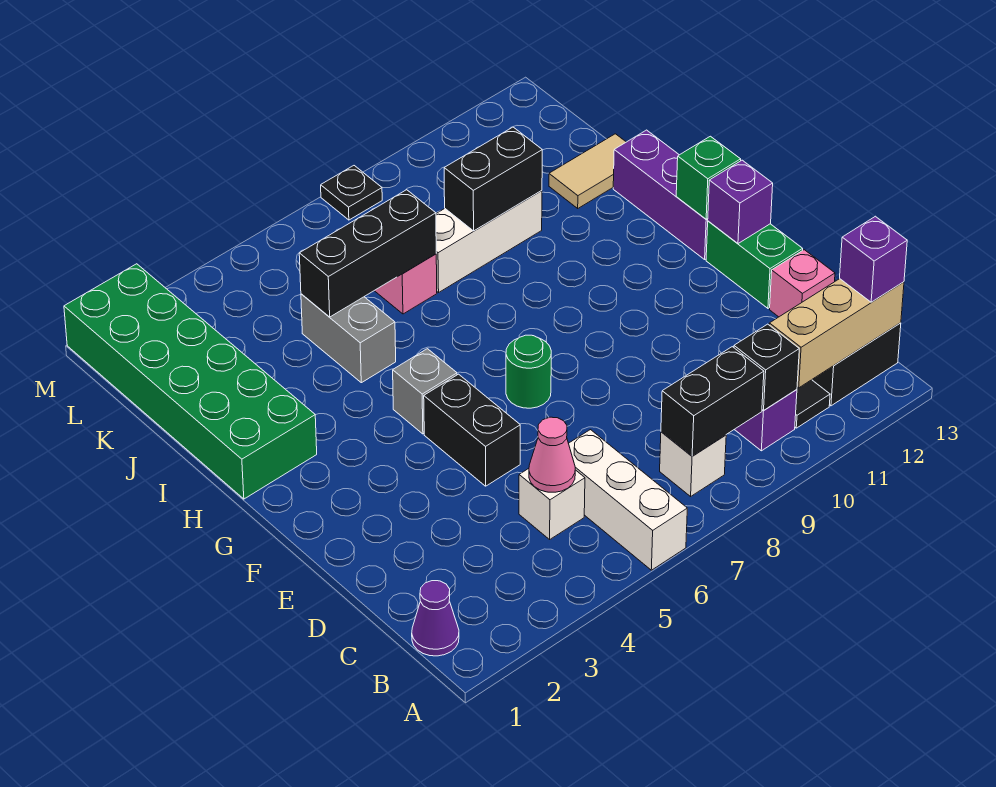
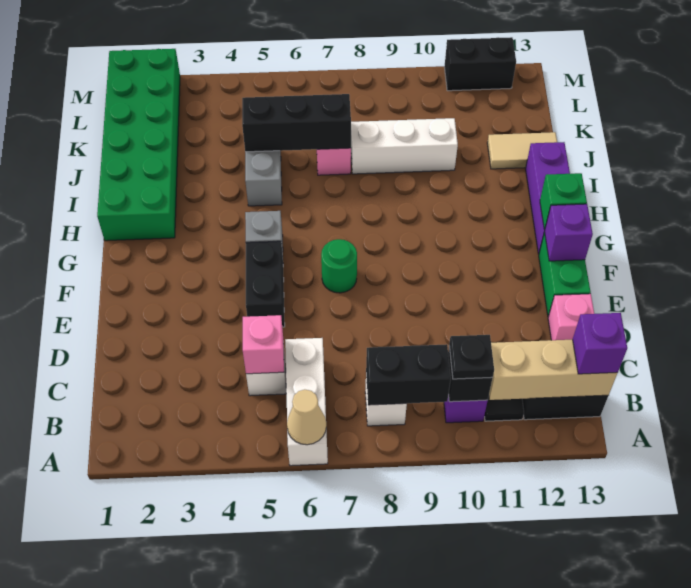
none -> tan 1x1 cone [287,390,326,445]
purple 1x1 cone [412,581,459,656] -> none
pink 1x1 cone [529,417,575,492] -> pink 1x1 brick [243,315,284,374]
black 1x2 brick [444,127,542,231] -> black 1x2 brick moved to [444,37,516,91]
black 1x1 plate [321,166,382,220] -> black 1x1 plate moved to [449,335,494,379]

